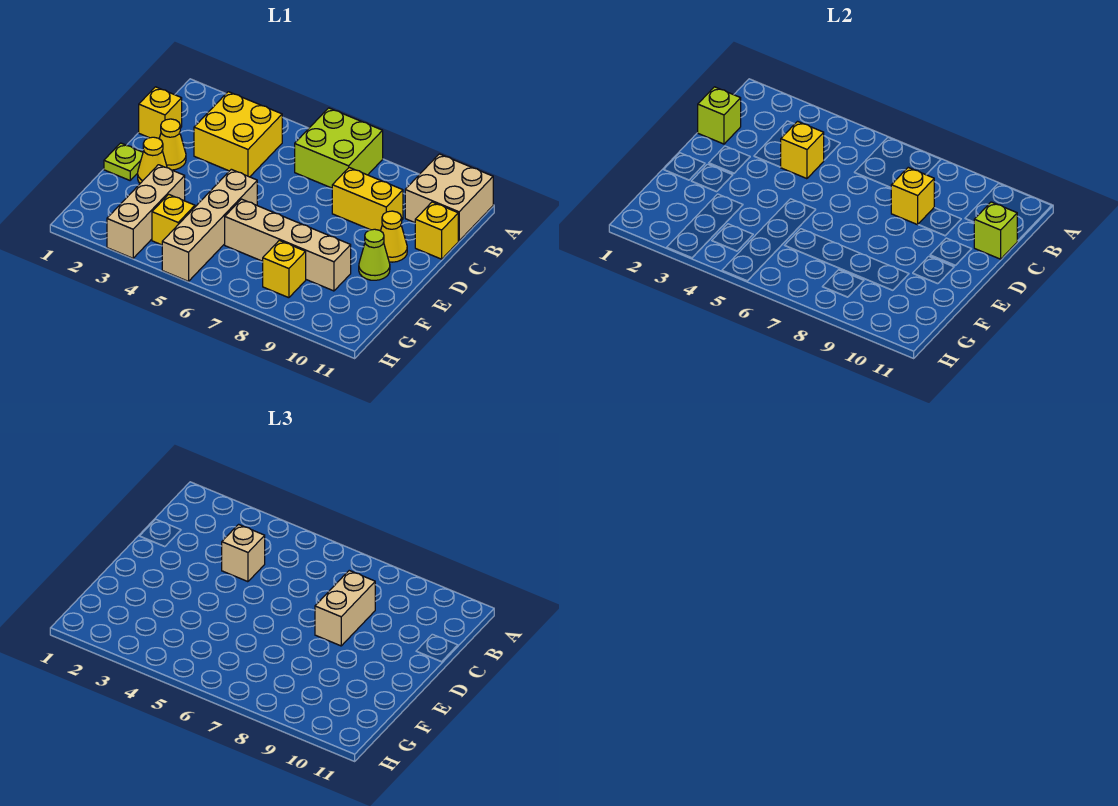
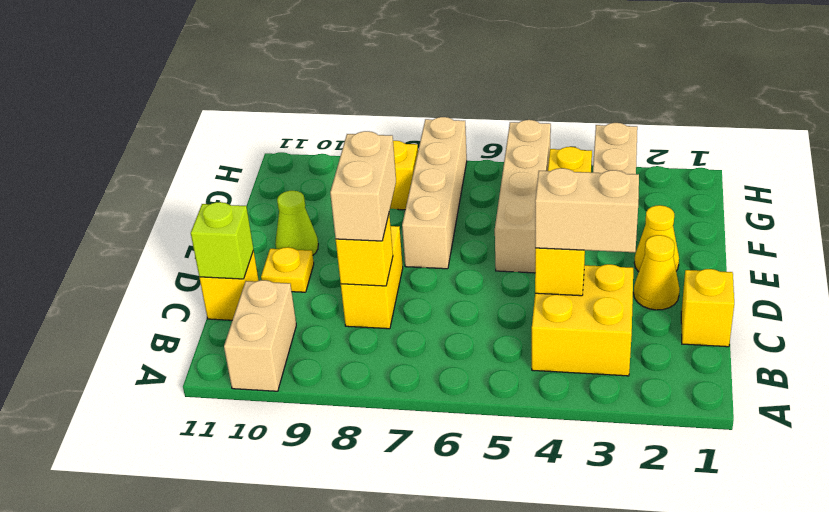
lime 2x2 brick [295,108,383,188] -> none
tan 2x2 brick [405,154,493,241] -> tan 1x2 brick [224,280,296,391]
lime 1x1 brick [698,87,741,144] -> none
tan 1x1 brick [222,524,265,582] -> tan 1x2 brick [535,168,639,252]
yellow 1x2 brick [332,168,403,231] -> yellow 1x2 brick turned to [341,226,403,329]
yellow 1x1 cone [381,211,407,262] -> yellow 1x1 plate [261,247,314,292]
lime 1x1 plate [104,143,143,180] -> none
tan 1x4 brick [225,199,351,291] -> tan 1x4 brick turned to [402,117,467,269]

